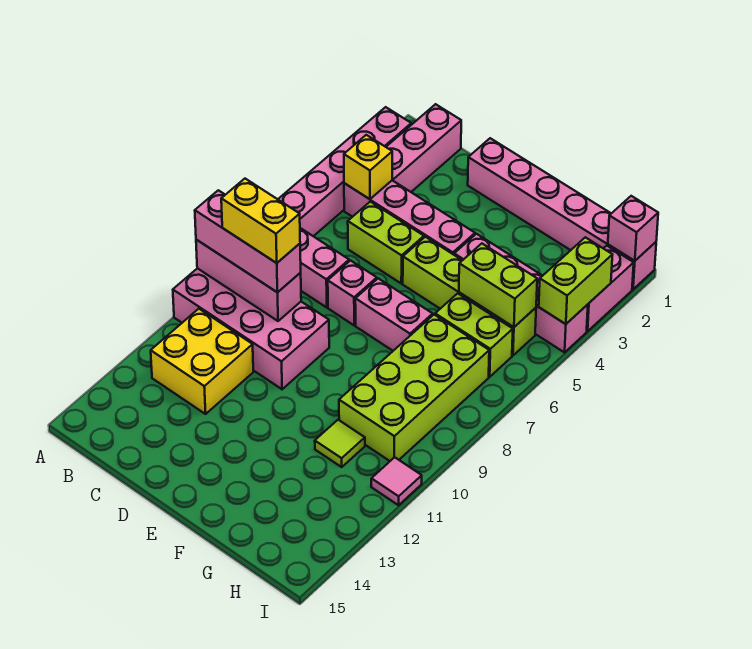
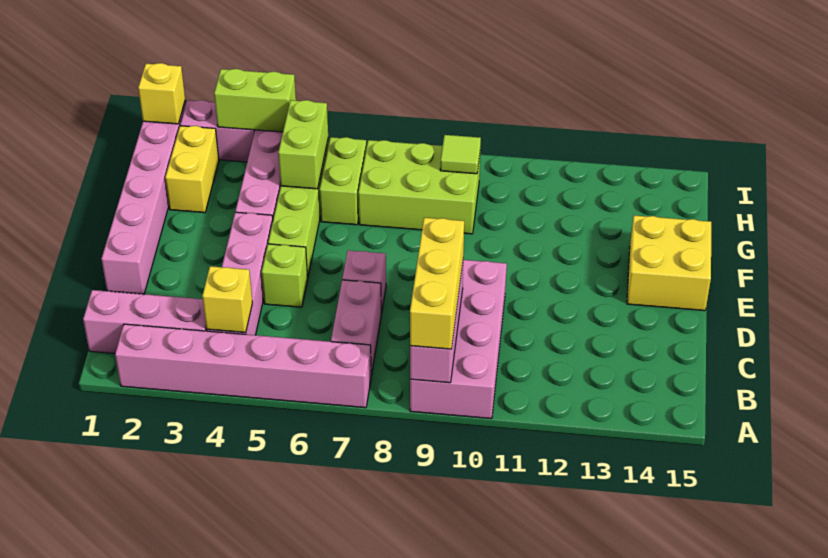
pink 1x3 brick [195,190,301,293] -> yellow 1x3 brick [410,218,464,349]
yellow 1x2 brick [221,179,300,263] -> yellow 1x2 brick moved to [165,126,219,213]
yellow 2x2 brick [151,309,253,414] -> yellow 2x2 brick moved to [627,215,711,311]
lime 1x2 brick [348,202,424,283] -> lime 1x1 brick [262,244,308,307]
pink 1x2 brick [355,278,433,351] -> none
lime 2x4 brick [339,315,489,461] -> lime 2x3 brick [358,140,480,234]
lime 1x1 tile [315,420,365,467] -> lime 1x1 tile moved to [440,135,481,174]
pink 1x1 brick [608,196,658,261] -> yellow 1x1 brick [138,63,185,124]
pink 1x1 tile [371,457,422,505] -> none

